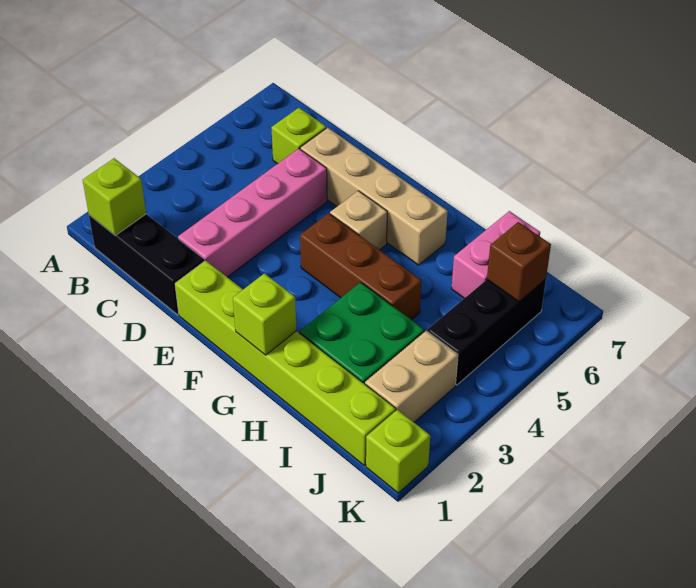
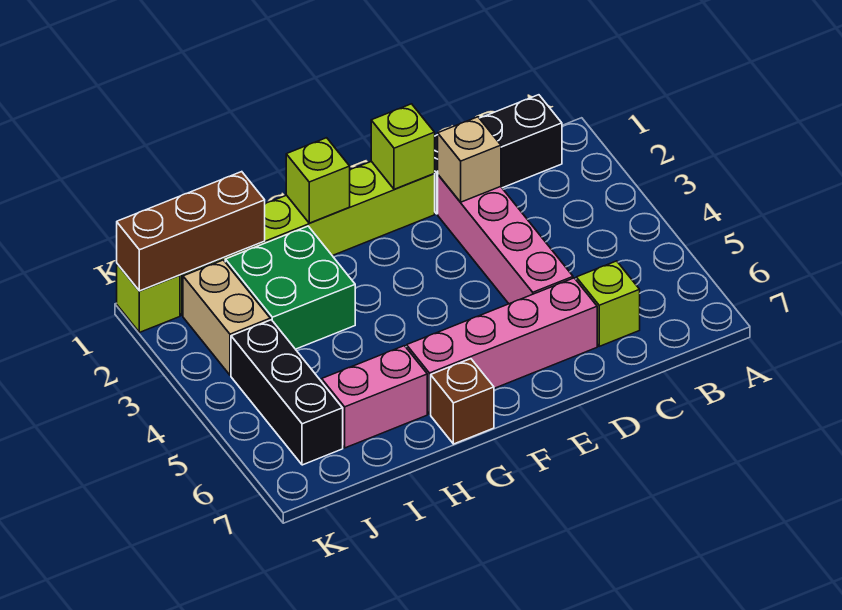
lime 1x1 brick [83,158,146,236] -> lime 1x1 brick moved to [371,104,435,189]
tan 1x4 brick [300,128,448,265] -> pink 1x4 brick [407,278,597,414]
brown 1x3 brick [300,213,421,320] -> brown 1x3 brick moved to [117,172,265,291]
tan 1x1 brick [330,191,387,250] -> tan 1x1 brick moved to [438,117,501,202]
pink 1x2 brick [451,211,540,298] -> pink 1x2 brick turned to [322,346,427,448]
brown 1x1 brick [487,222,551,302] -> brown 1x1 brick moved to [431,359,494,444]

